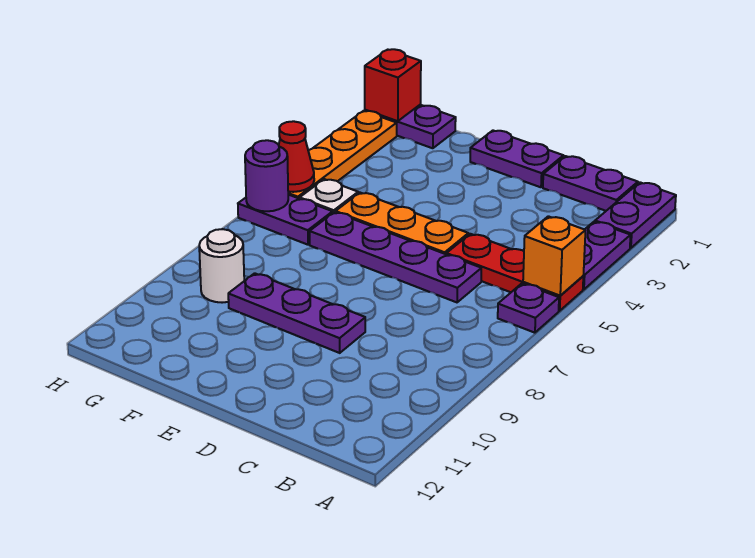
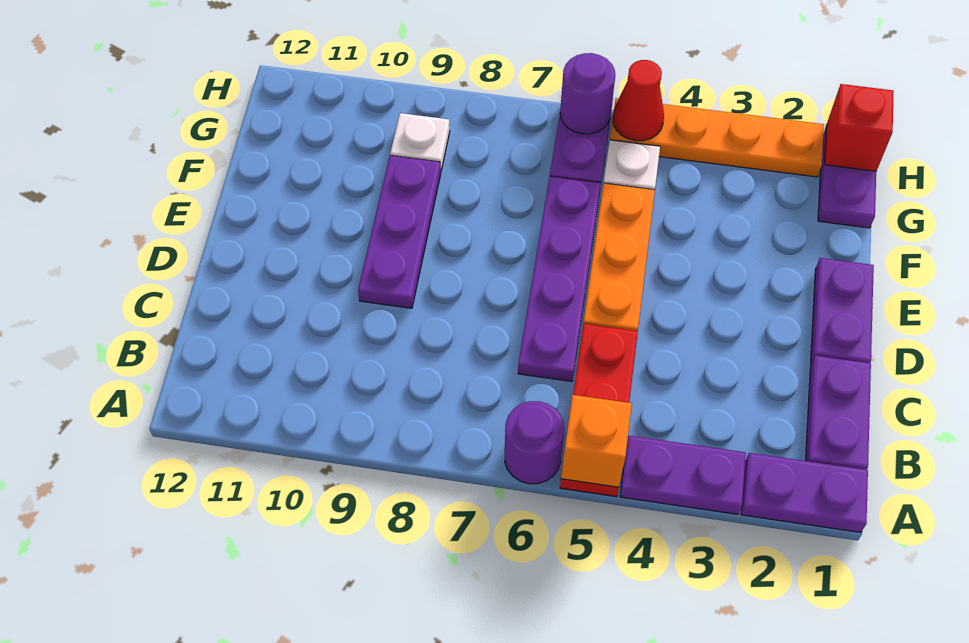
purple 1x1 plate [498,283,559,333] -> purple 1x1 round brick [505,401,564,484]
white 1x1 round brick [199,229,244,303] -> white 1x1 plate [390,113,450,170]

